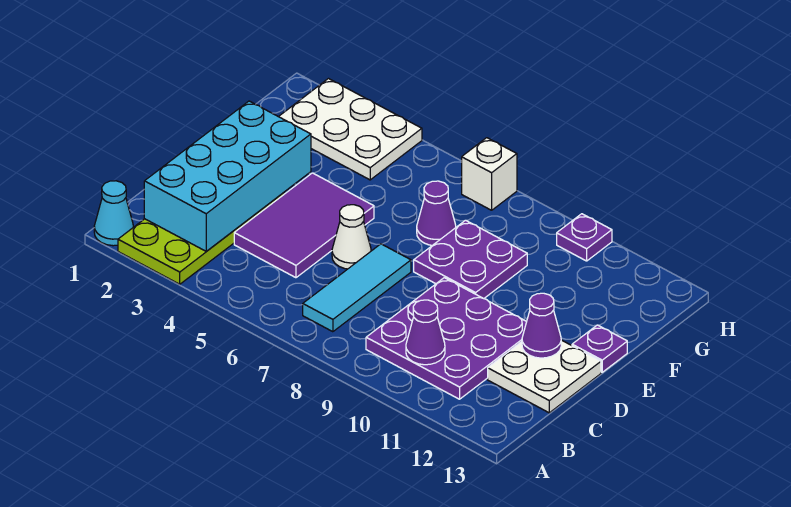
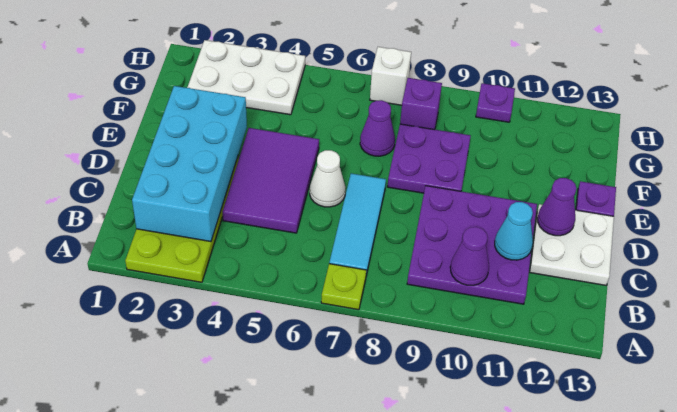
cyan 1x1 cone [94,181,133,246] -> cyan 1x1 cone moved to [495,202,533,260]
none -> lime 1x1 plate [321,264,366,310]
none -> purple 1x1 brick [400,78,442,129]

